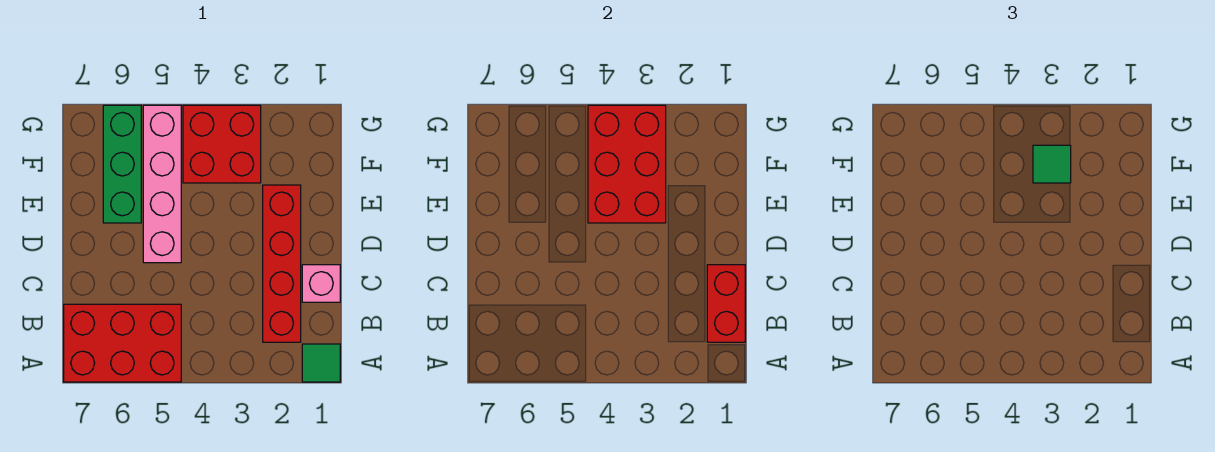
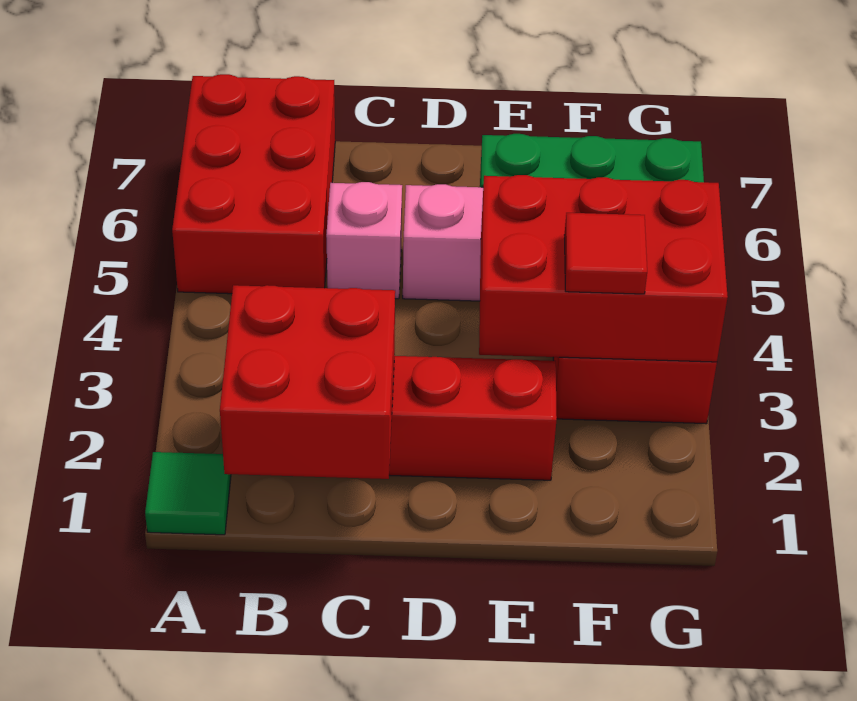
red 1x2 brick [707,265,745,342] -> red 2x2 brick [220,285,395,479]
pink 1x1 brick [302,265,340,302] -> pink 1x1 brick moved to [326,182,402,299]
green 1x1 tile [1033,145,1071,183] -> red 1x1 tile [565,213,647,294]

